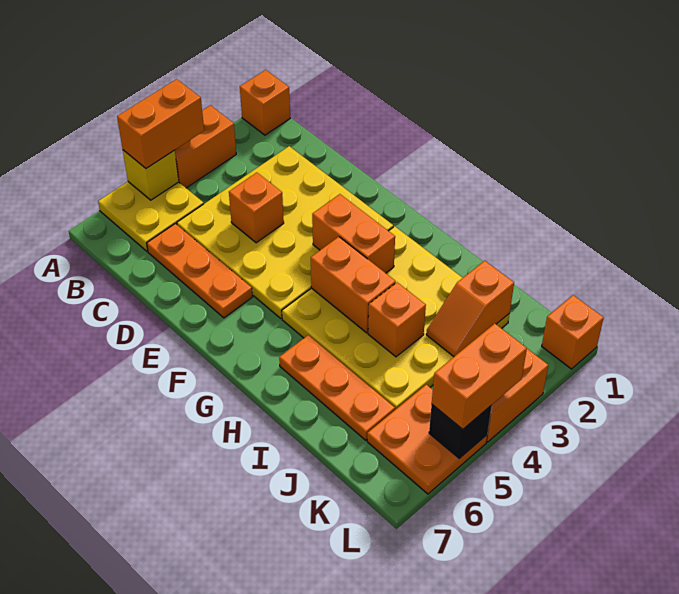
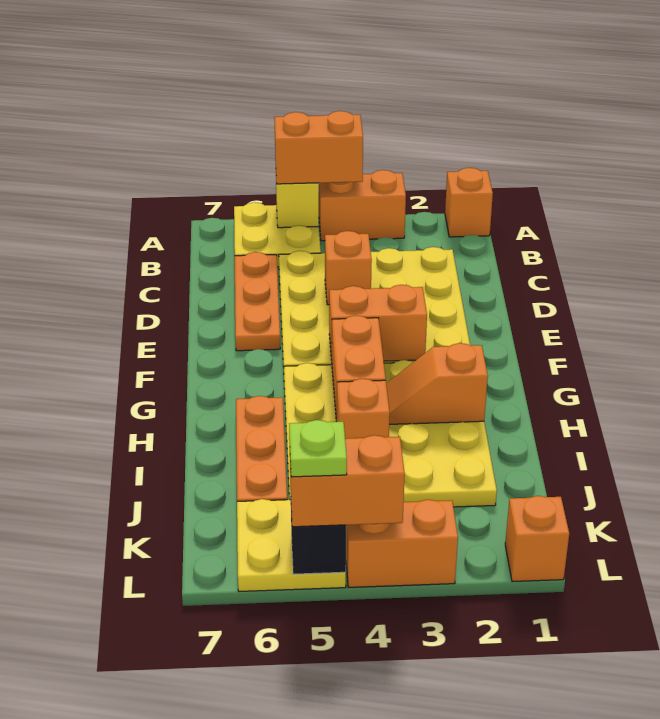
orange 1x2 brick [312,194,395,273] -> orange 1x2 brick turned to [329,285,427,361]
orange 1x2 slope [426,261,514,357] -> orange 1x2 slope moved to [386,343,488,424]
orange 2x2 plate [367,385,487,494] -> yellow 2x2 plate [237,499,346,591]
none -> lime 1x1 plate [289,420,347,477]

